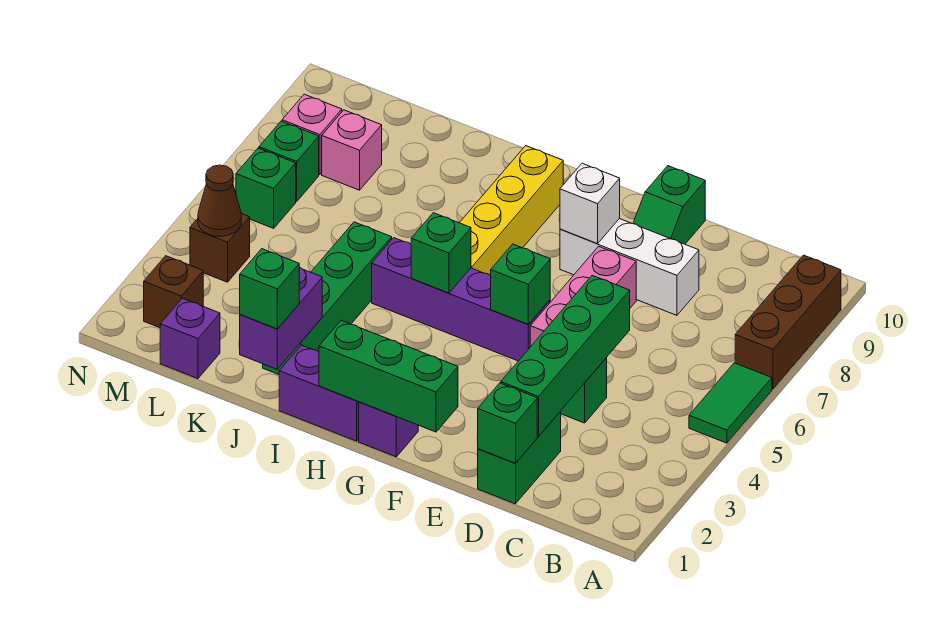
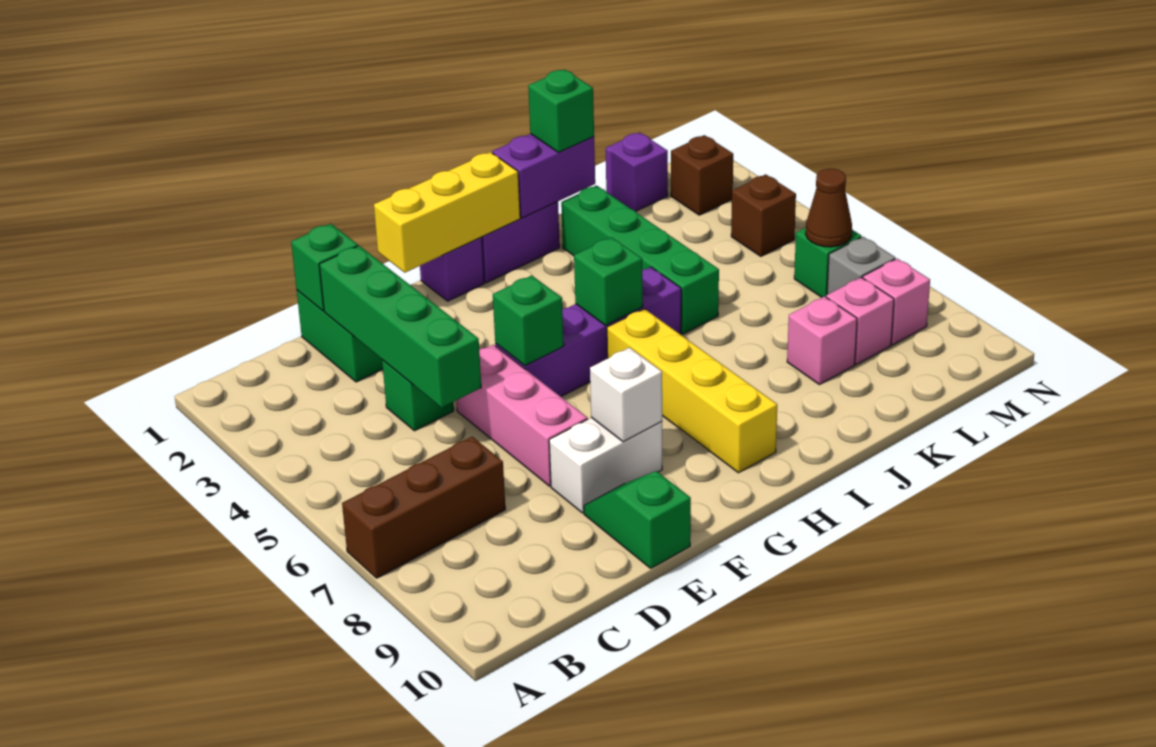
green 1x2 tile [689,363,772,443] -> none
brown 1x3 brick [735,255,841,389] -> brown 1x3 brick turned to [342,437,506,578]
white 1x3 brick [560,219,699,315] -> white 1x2 brick [549,418,662,513]
green 1x3 brick [319,321,458,432] -> yellow 1x3 brick [374,152,520,273]
purple 1x2 brick [240,267,322,369] -> purple 1x2 brick turned to [492,134,595,218]
none -> pink 1x1 brick [787,296,857,385]
brown 1x1 cone [198,165,241,236] -> brown 1x1 cone moved to [806,169,852,247]
green 1x1 brick [259,121,319,201] -> grey 1x1 brick [827,237,895,295]

